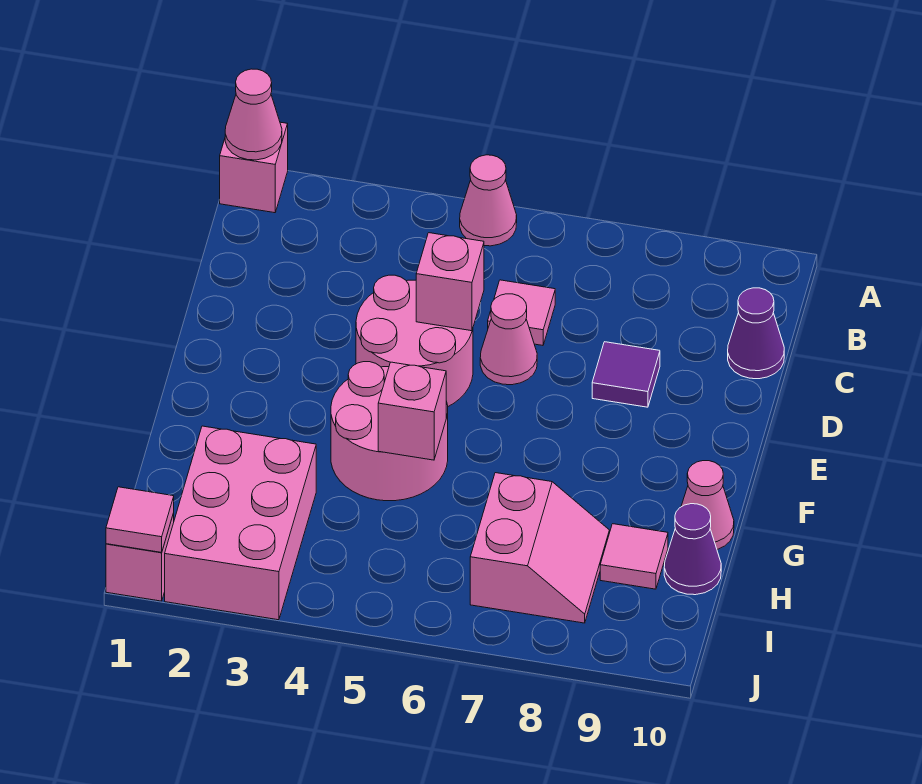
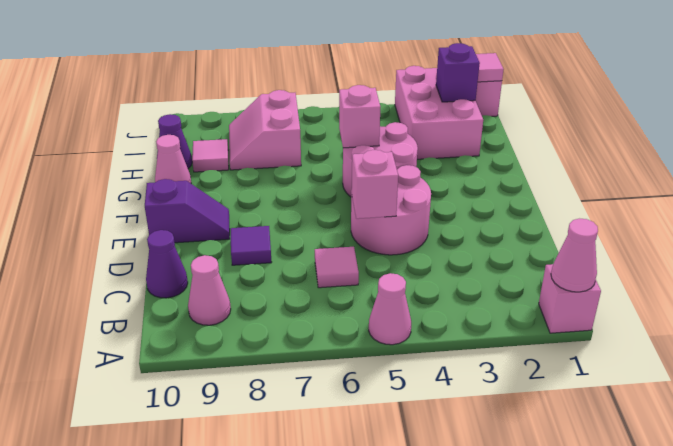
pink 1x1 cone [480,294,537,385] -> pink 1x1 cone moved to [188,255,231,325]
none -> purple 1x2 slope [145,179,230,243]
none -> purple 1x1 brick [436,43,480,102]

